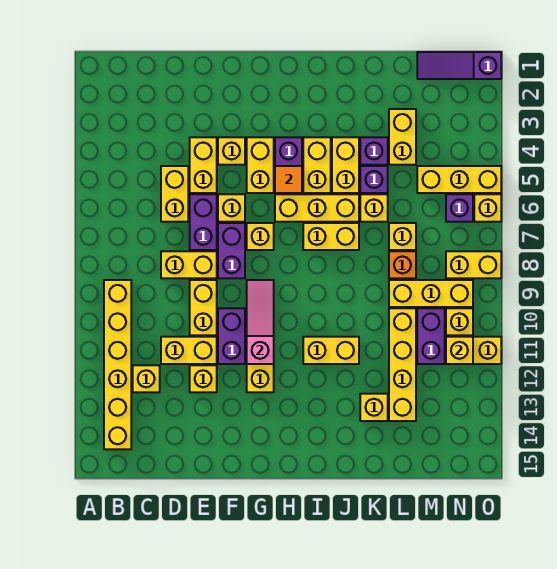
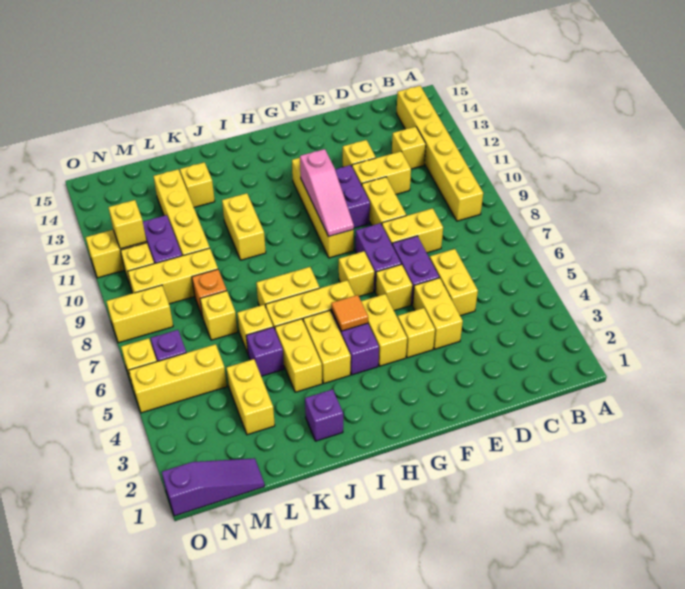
yellow 1x2 brick [303,337,359,364] -> yellow 1x2 brick turned to [222,193,266,260]
purple 1x1 brick [360,137,388,165] -> purple 1x1 brick moved to [305,389,343,441]

